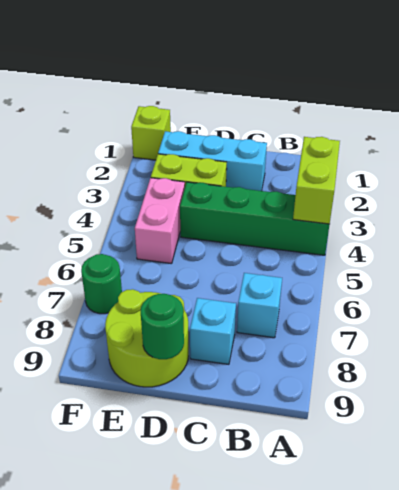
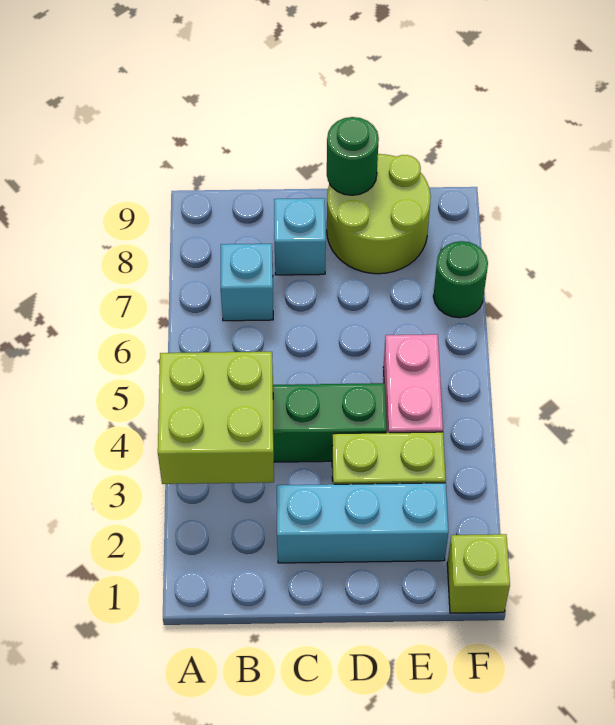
lime 1x2 brick [293,137,340,224] -> lime 2x2 brick [158,352,274,484]

